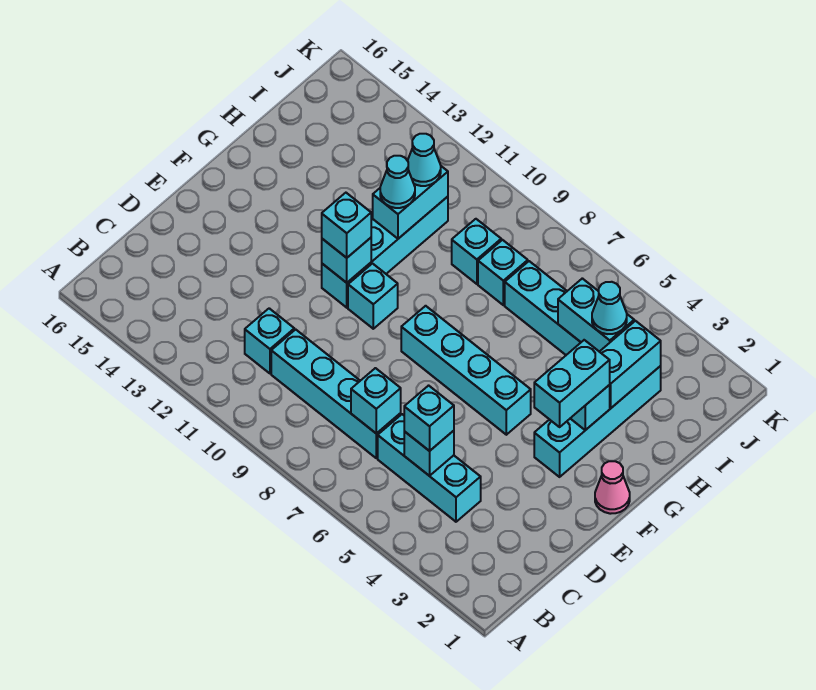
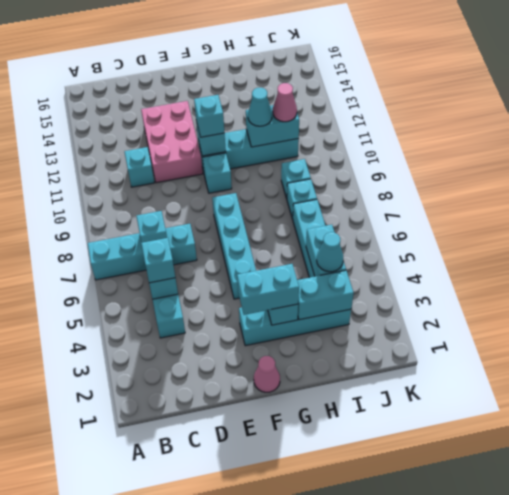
cyan 1x4 brick [271,329,401,458] -> cyan 1x4 brick turned to [88,224,197,280]
none -> pink 2x3 brick [141,101,203,183]
cyan 1x1 cone [407,134,441,186] -> pink 1x1 cone [273,83,297,122]

